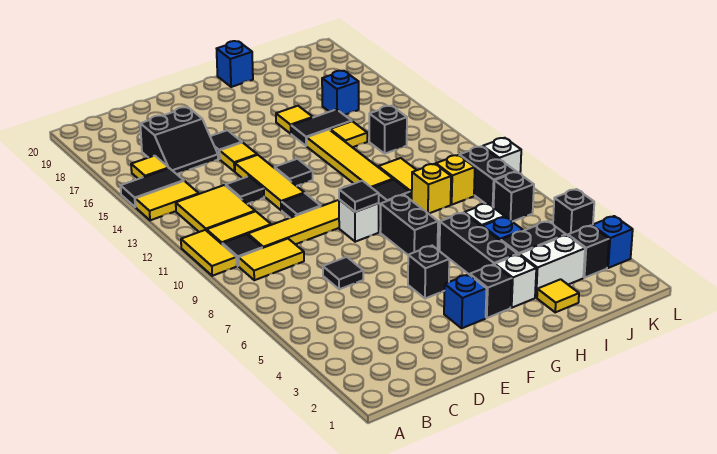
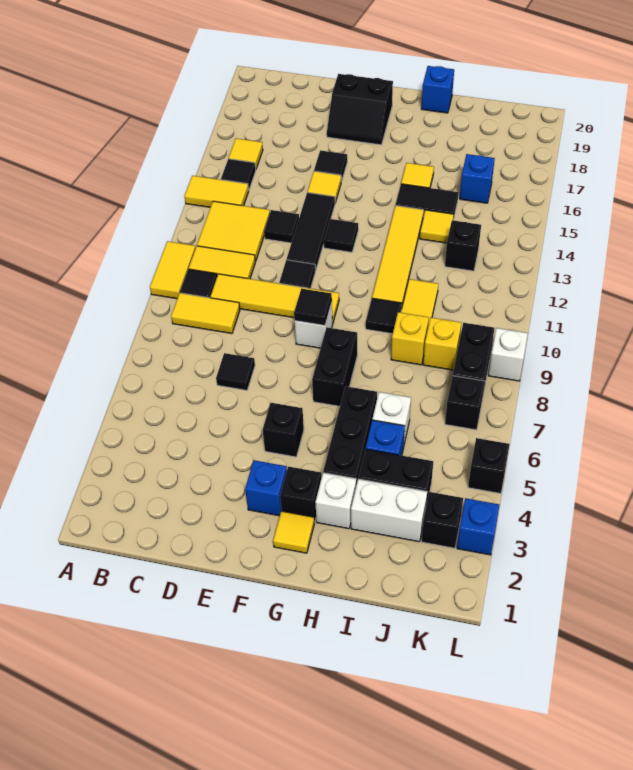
black 1x2 tile [121,168,184,207] -> black 1x1 tile [221,159,256,190]
black 2x2 slope [140,107,218,174] -> black 2x2 slope moved to [327,74,393,145]
yellow 1x3 tile [235,155,304,210] -> black 1x3 tile [287,193,335,271]
yellow 1x1 tile [537,279,579,312] -> yellow 1x1 tile moved to [273,511,314,553]

